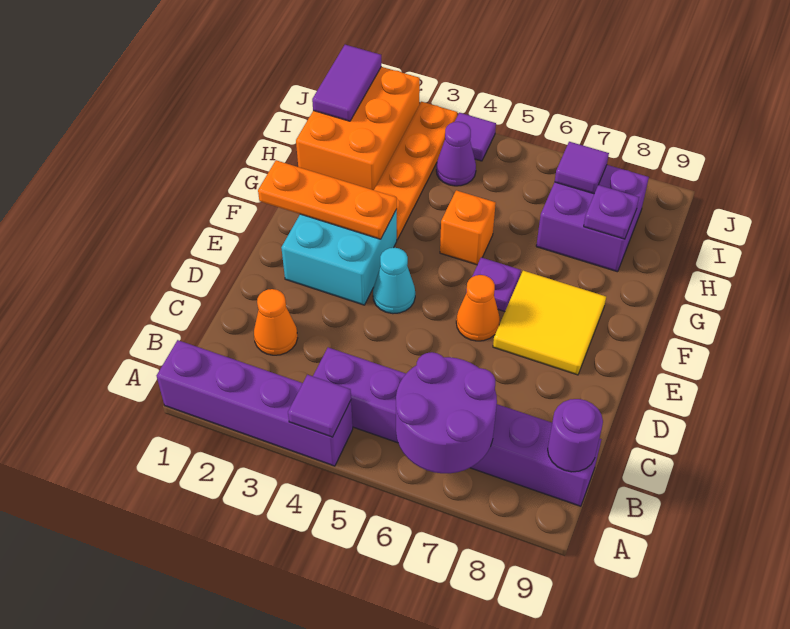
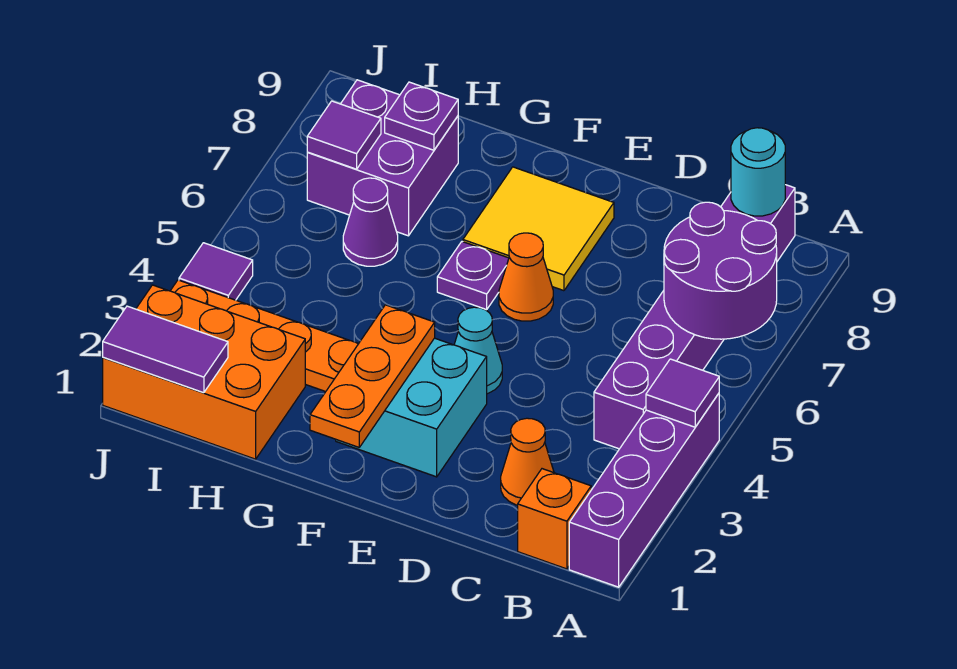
purple 1x1 round brick [548,399,603,472] -> cyan 1x1 round brick [731,128,785,216]
orange 1x1 brick [440,190,496,265] -> orange 1x1 brick moved to [518,469,591,569]
purple 1x1 cone [436,122,476,186] -> purple 1x1 cone moved to [343,178,398,266]

